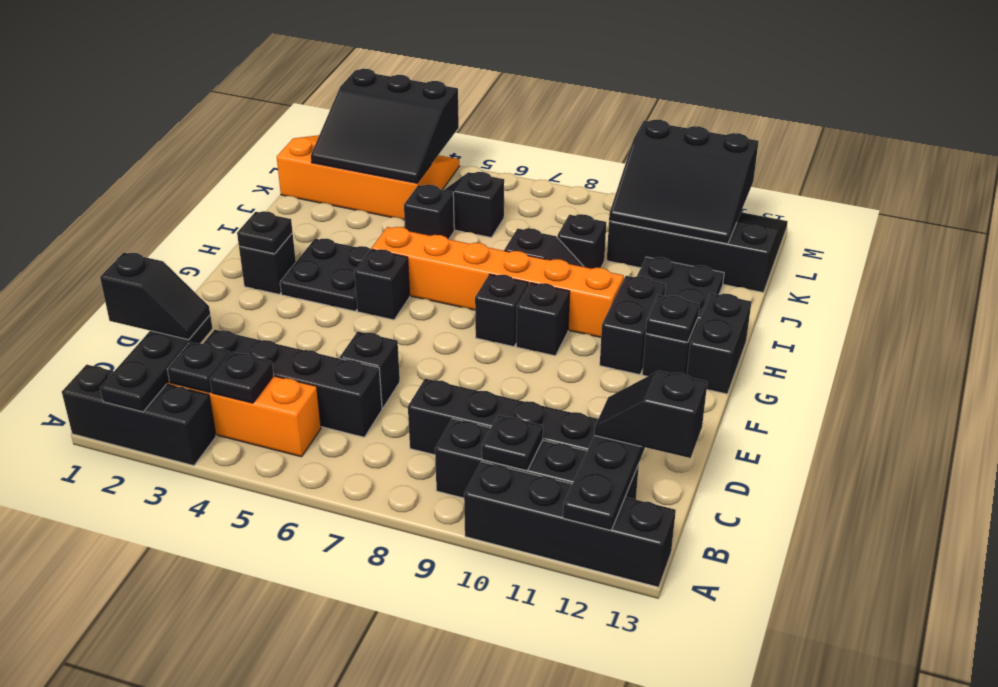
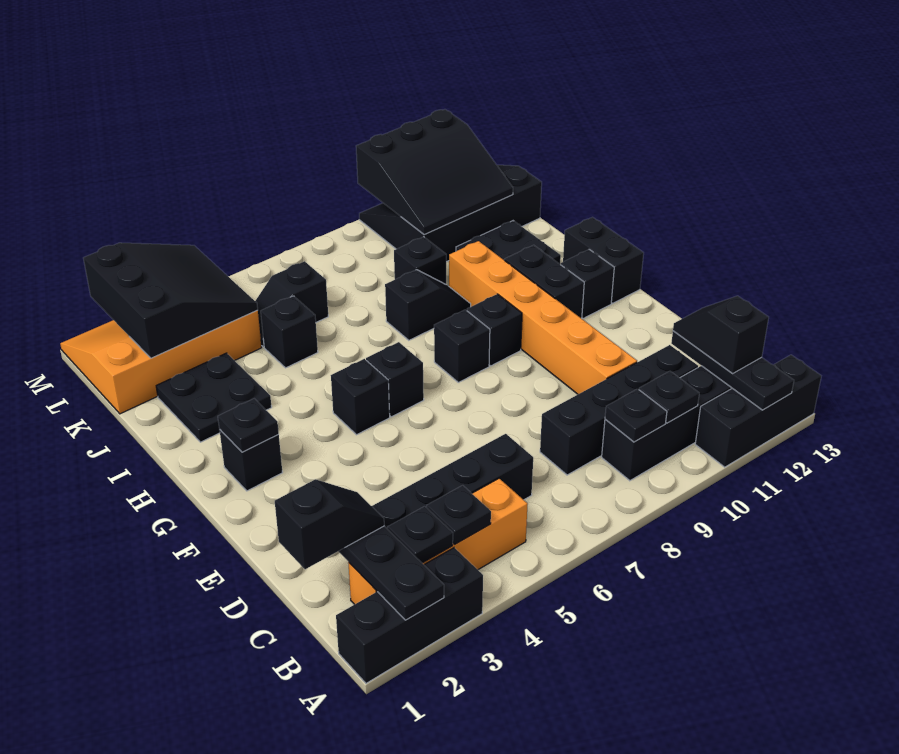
black 1x4 brick [464,462,676,587] -> black 1x3 brick [695,355,821,467]
black 1x2 slope [594,371,707,458] -> black 1x2 slope turned to [673,296,769,373]
black 1x1 brick [340,332,400,408] -> black 1x1 brick moved to [366,342,424,417]
black 2x2 plate [280,239,370,311] -> black 2x2 plate moved to [156,353,272,442]
black 1x1 plate [646,295,700,342] -> black 1x1 plate moved to [605,389,667,442]
orange 1x6 brick [371,227,624,337] -> orange 1x6 brick turned to [449,241,637,394]
black 3x3 slope [311,69,459,183] -> black 3x3 slope turned to [83,243,258,358]

